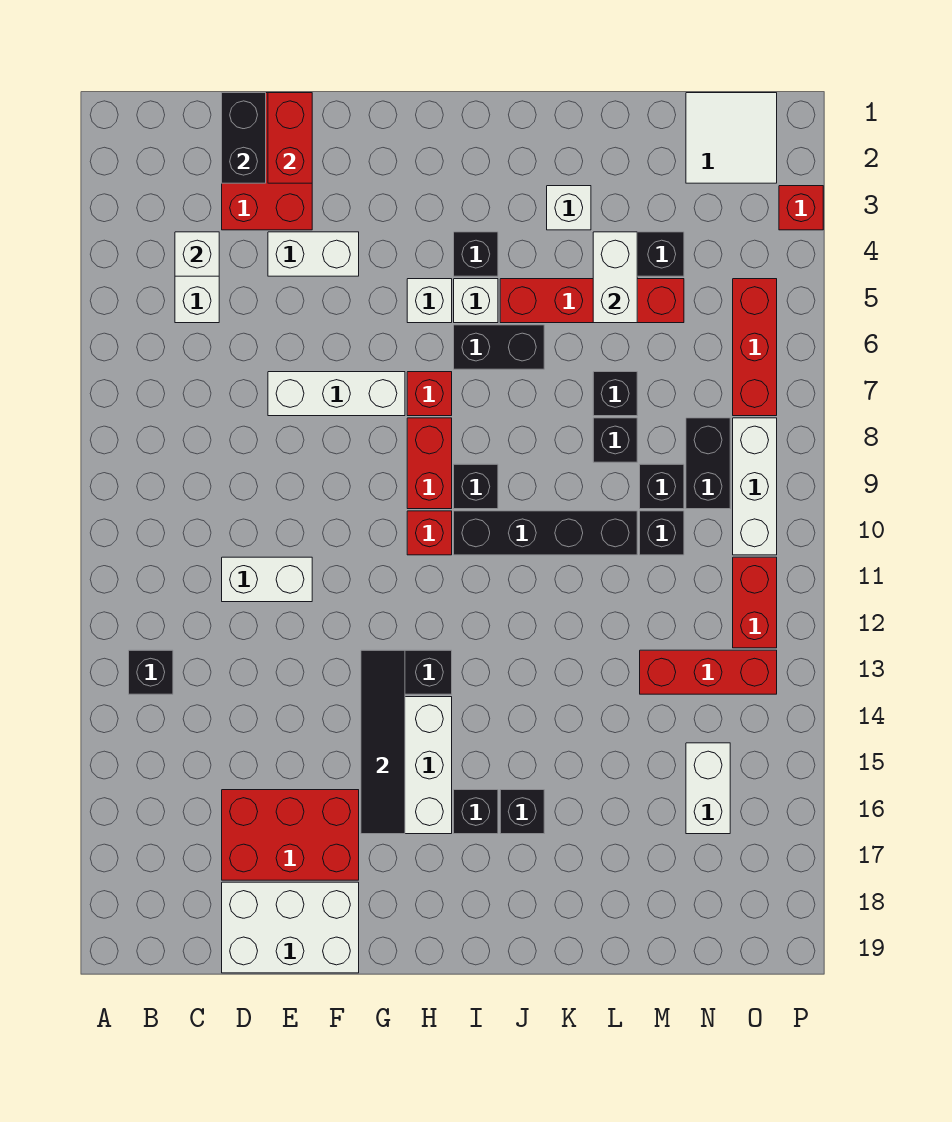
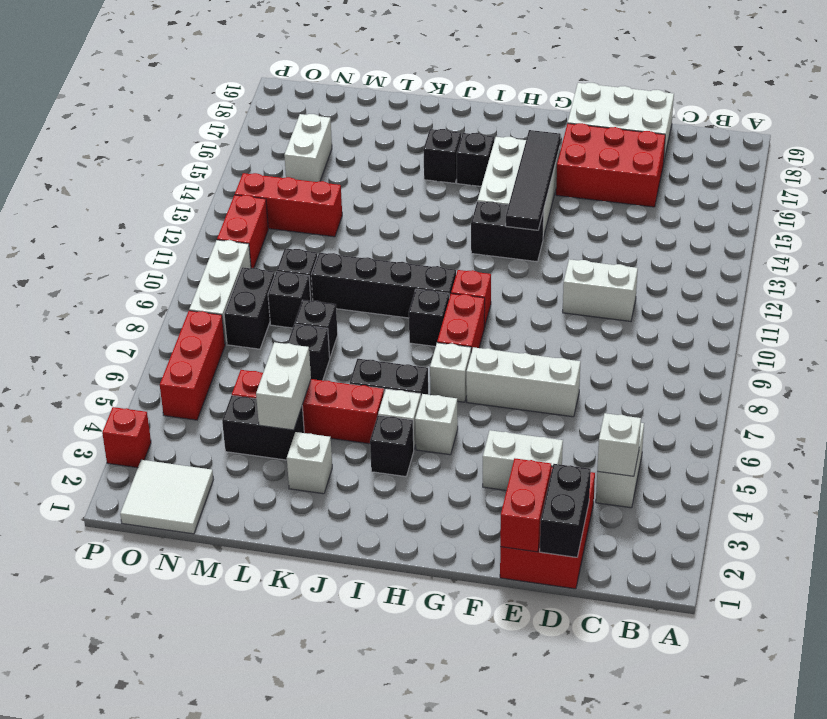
black 1x1 brick [129,650,173,694] -> none
red 1x1 brick [407,372,452,416] -> white 1x1 brick [430,343,471,402]

